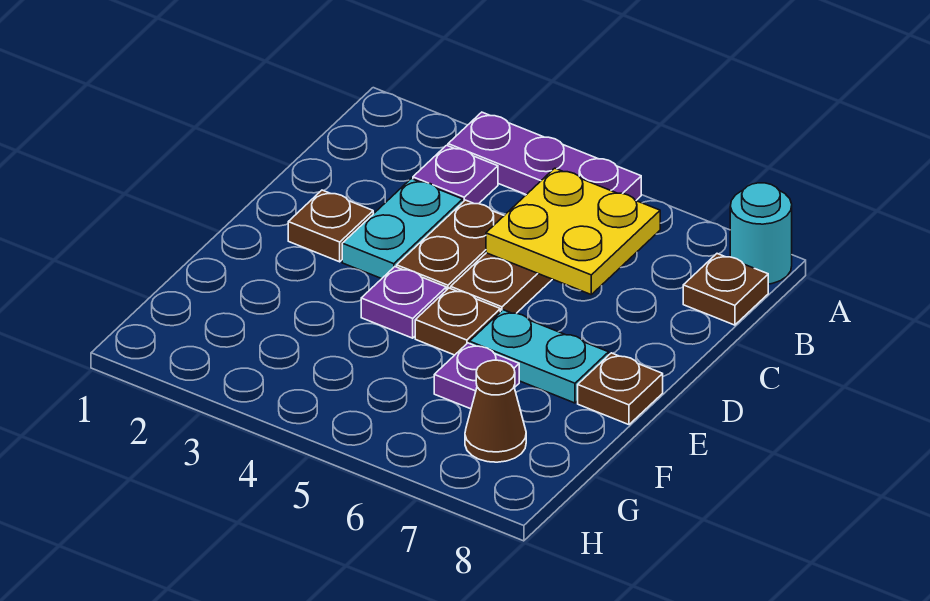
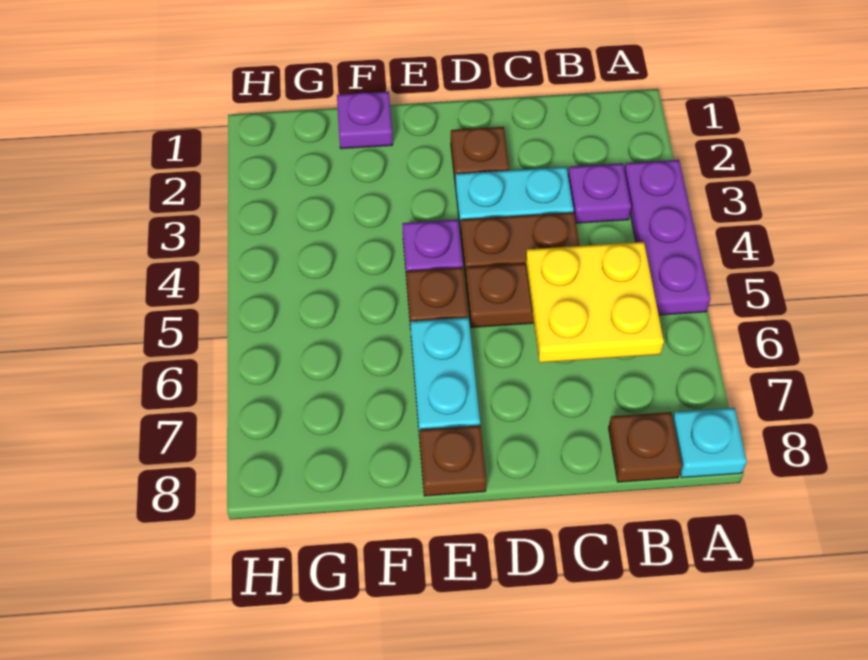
cyan 1x1 round brick [730,183,792,284] -> cyan 1x1 plate [673,408,747,478]
purple 1x1 plate [434,343,519,409] -> purple 1x1 plate moved to [337,92,393,149]
brown 1x1 cone [465,360,526,462] -> none

